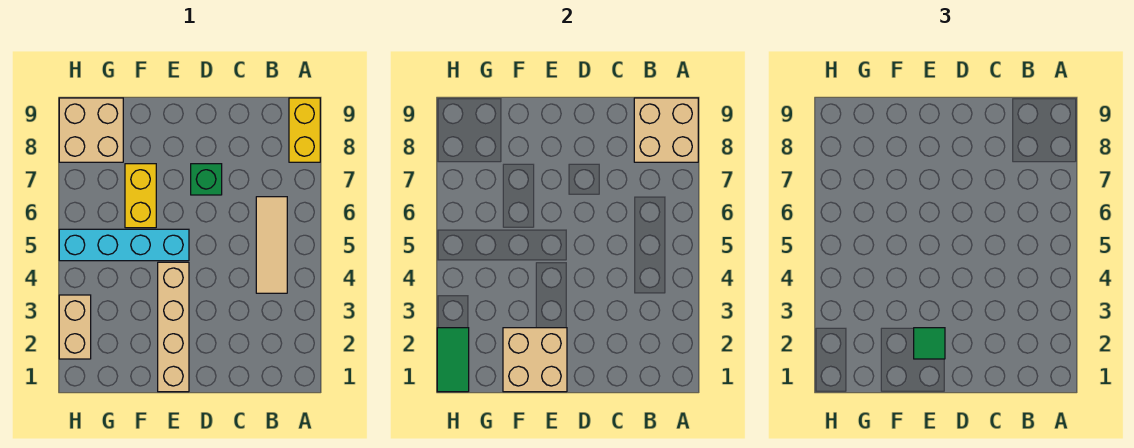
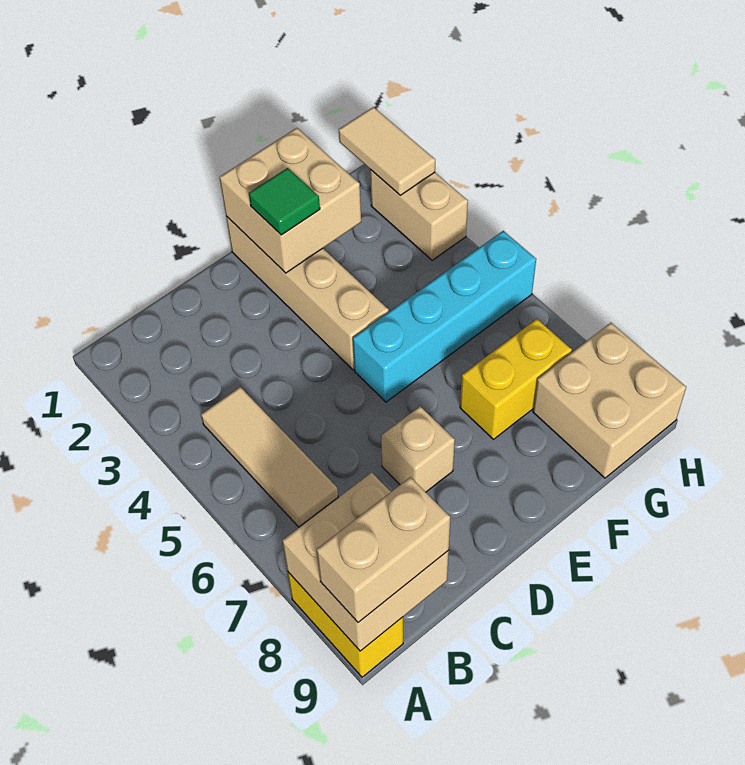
none -> tan 1x2 brick [317,477,450,622]
green 1x1 brick [191,164,222,195] -> tan 1x1 brick [381,406,455,492]
yellow 1x2 brick [125,164,156,228] -> yellow 1x2 brick turned to [460,319,572,439]
green 1x2 tile [437,328,469,392] -> tan 1x2 tile [339,107,435,195]

